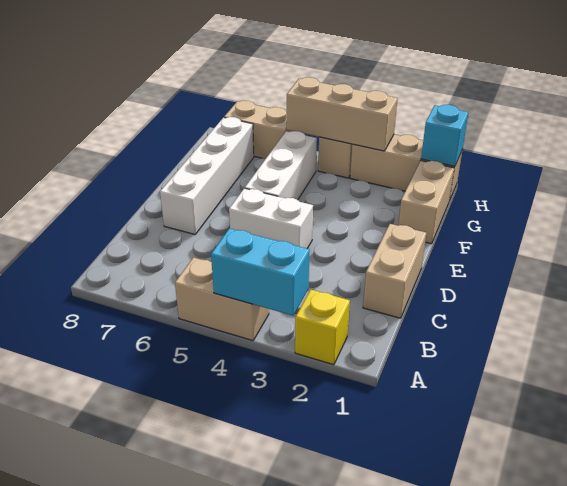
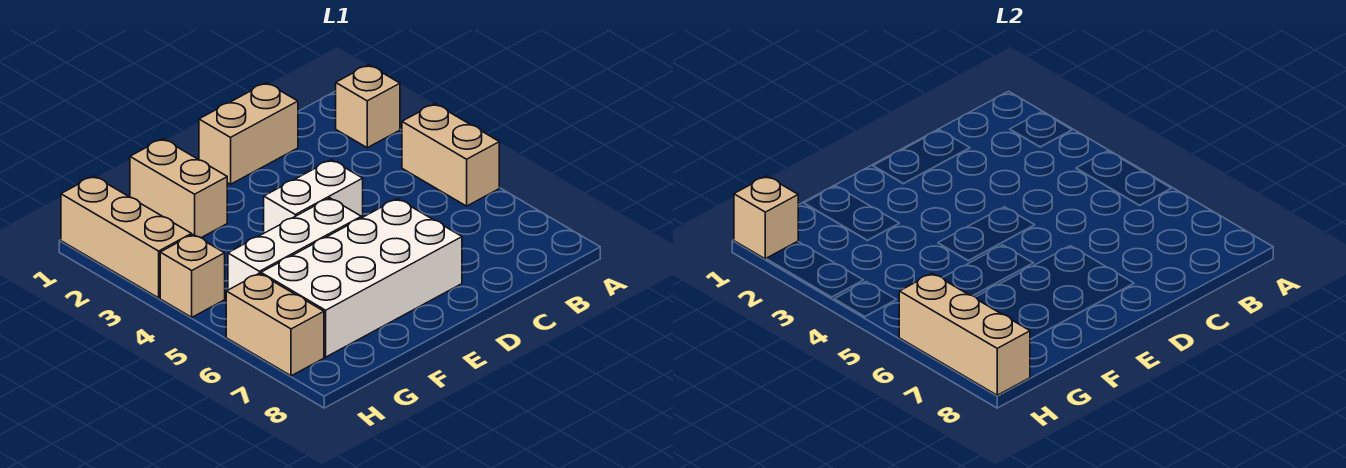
yellow 1x1 brick [295,290,350,365] -> tan 1x1 brick [336,65,400,148]
cyan 1x2 brick [211,228,310,316] -> none
white 1x2 brick [229,188,313,248] -> white 1x2 brick turned to [264,160,363,233]
white 1x4 brick [160,117,254,234] -> white 2x4 brick [261,199,462,357]
tan 1x2 brick [398,161,454,244] -> tan 1x2 brick turned to [130,139,227,238]
cyan 1x1 brick [421,105,469,166] -> tan 1x1 brick [734,176,798,259]
tan 1x3 brick [287,77,398,151] -> tan 1x3 brick moved to [899,273,1030,395]

